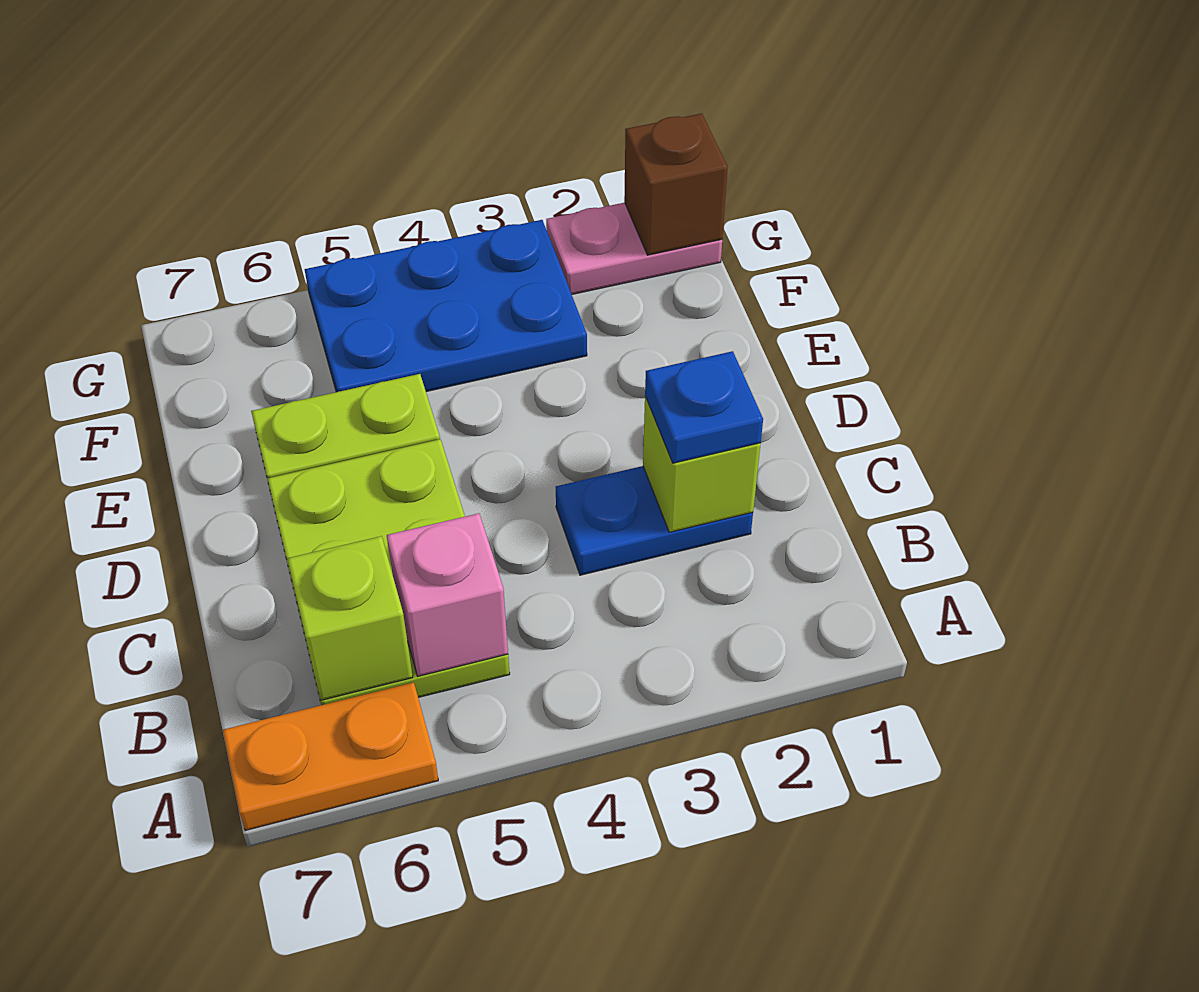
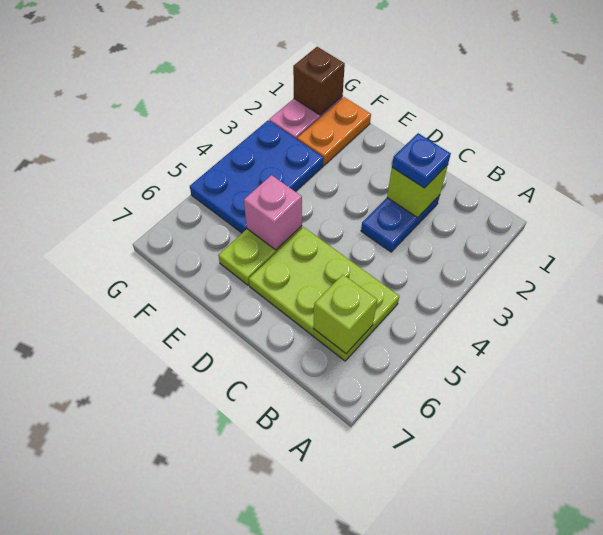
orange 1x2 plate [223,682,438,831] -> orange 1x2 plate moved to [297,97,371,165]
pink 1x1 brick [387,513,508,676] -> pink 1x1 brick moved to [244,175,302,250]

